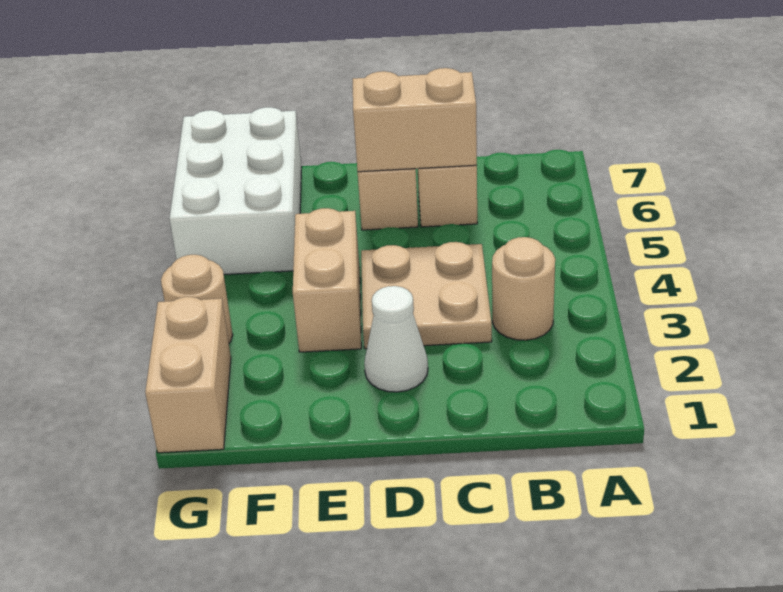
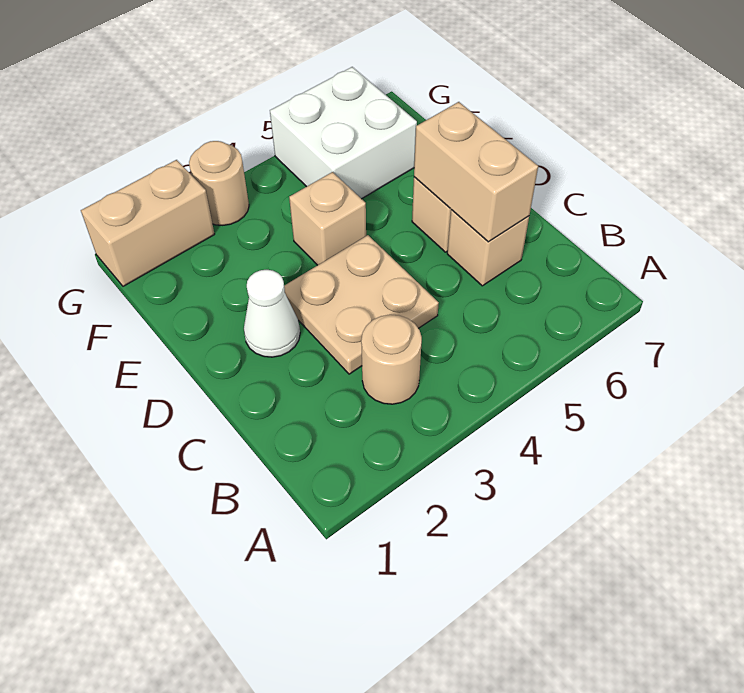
tan 1x2 brick [293,208,361,352] -> tan 1x1 brick [289,172,366,265]
white 2x3 brick [169,107,302,275] -> white 2x2 brick [270,67,417,199]

